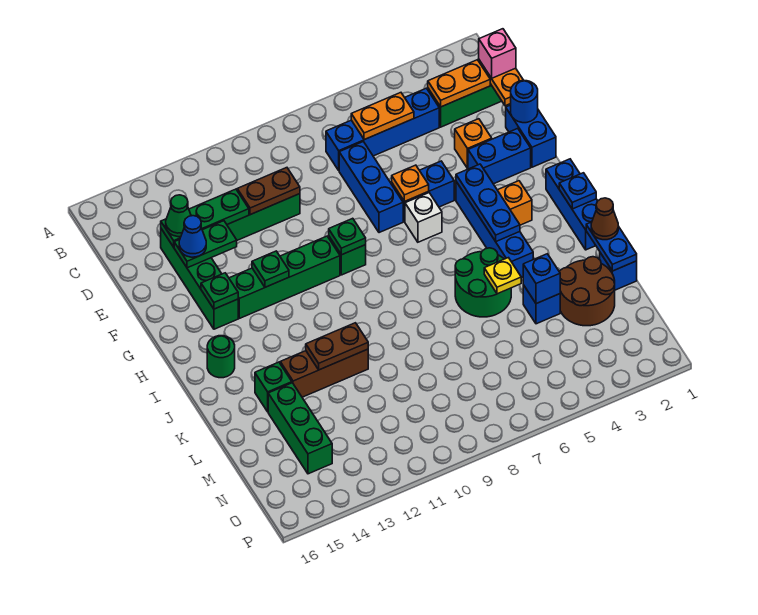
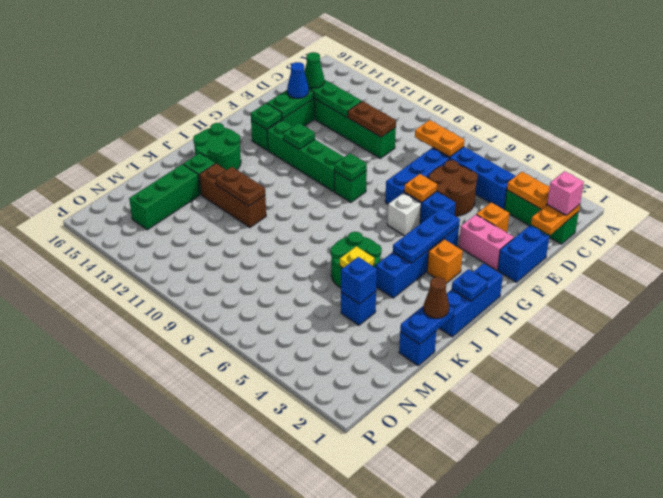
orange 1x2 plate [351,93,414,140] -> orange 1x2 plate moved to [415,120,465,157]
blue 1x1 round brick [511,81,538,123] -> none
green 1x2 plate [174,221,237,268] -> green 1x2 plate turned to [267,90,313,119]
blue 1x2 brick [468,128,531,184] -> pink 1x2 brick [459,214,514,270]
green 1x1 round brick [207,336,235,378] -> green 2x2 round brick [193,123,241,170]
brown 2x2 round brick [560,257,615,326] -> brown 2x2 round brick moved to [429,160,478,216]

